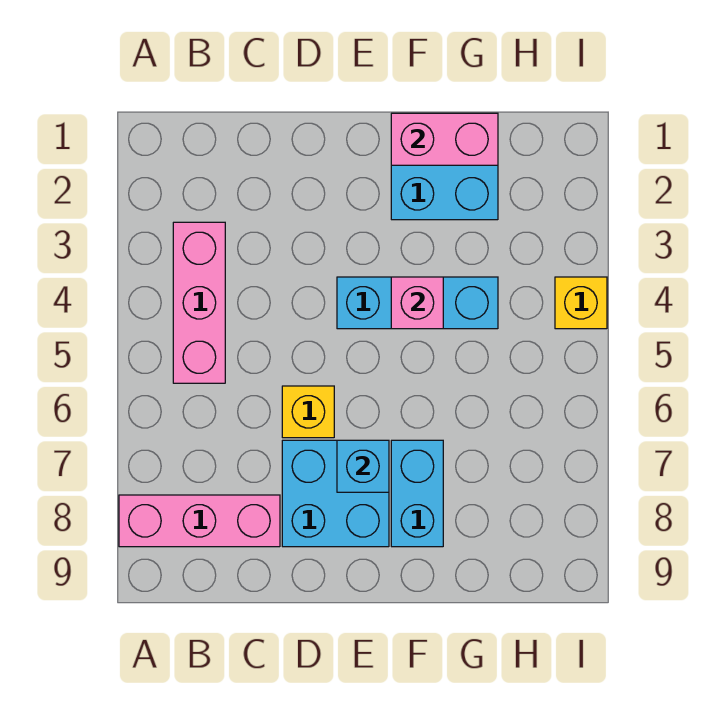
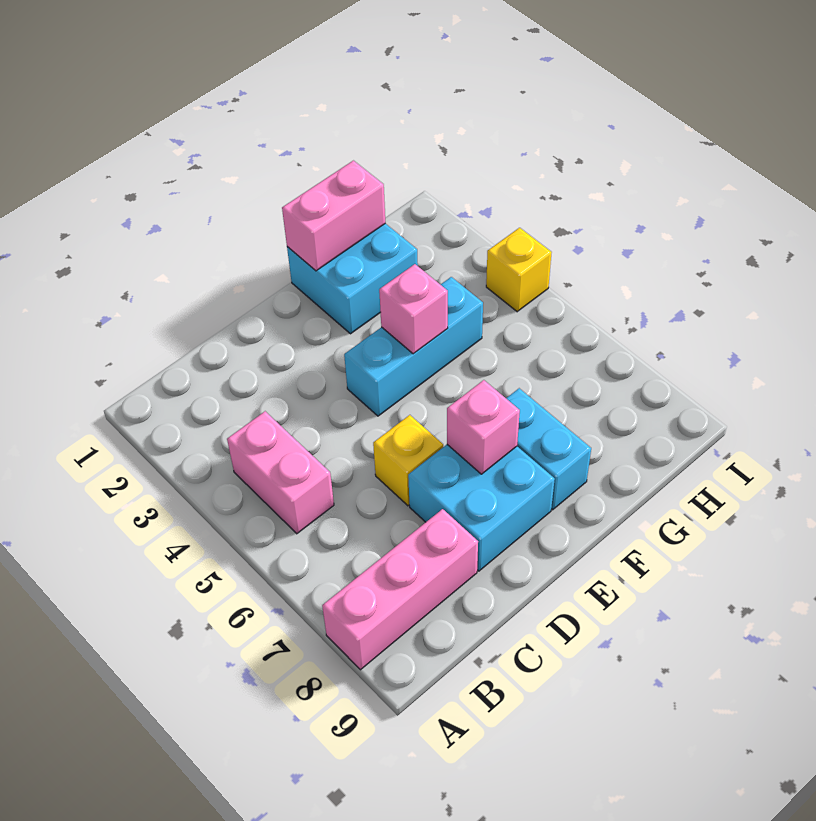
pink 1x3 brick [173,222,225,383] -> pink 1x2 brick [227,411,334,534]
cyan 1x1 brick [337,440,389,492] -> pink 1x1 brick [447,380,520,474]

